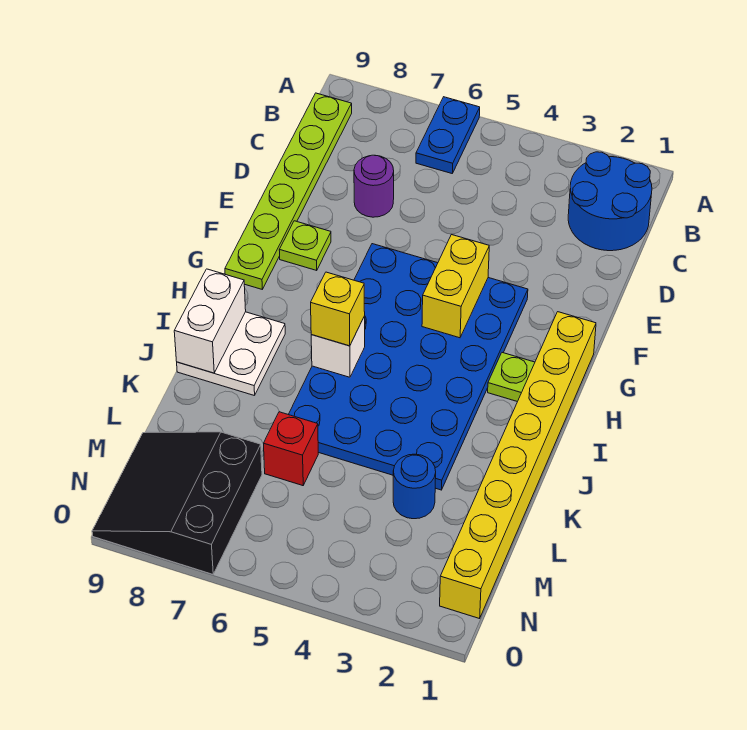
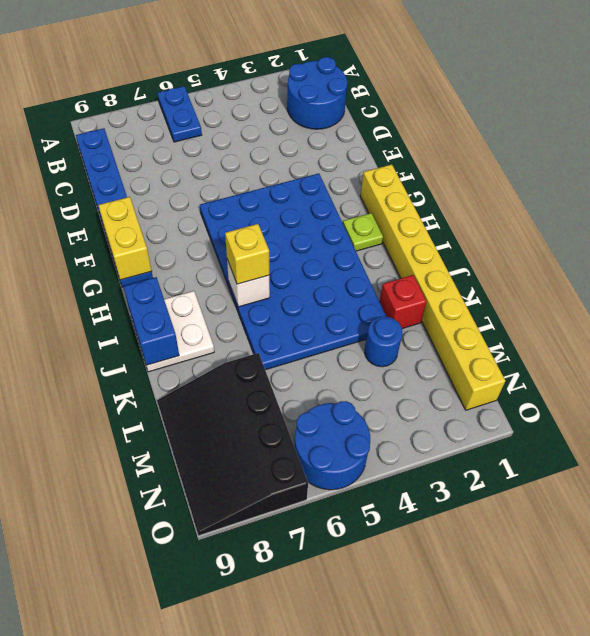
lime 1x6 plate [225,93,352,289] -> blue 1x6 plate [76,128,153,287]
purple 1x1 round brick [354,155,394,217] -> none
yellow 1x2 brick [422,235,489,338] -> yellow 1x2 brick moved to [98,197,151,280]
lime 1x1 plate [279,221,331,270] -> none
white 1x2 brick [174,269,246,373] -> blue 1x2 brick [124,277,179,365]
red 1x1 brick [264,412,318,486] -> red 1x1 brick moved to [379,275,427,329]
black 3x3 slope [92,432,262,574] -> black 3x4 slope [157,353,308,536]
none -> blue 2x2 round brick [294,401,370,490]

